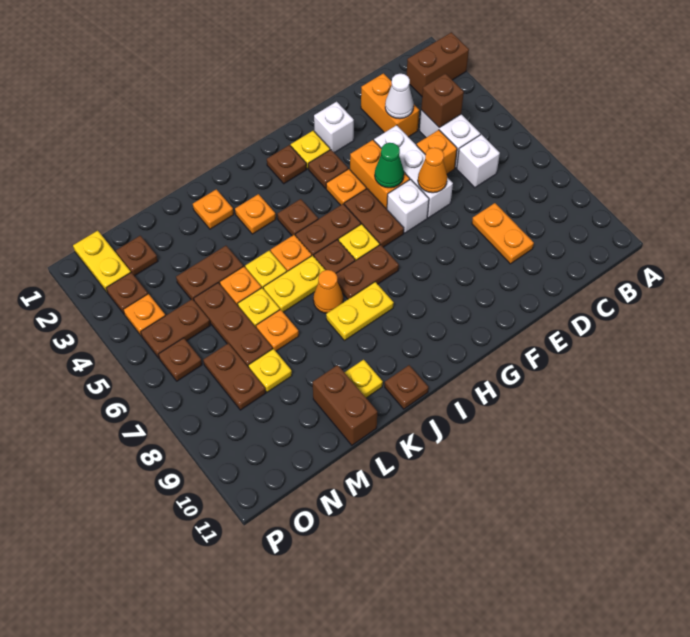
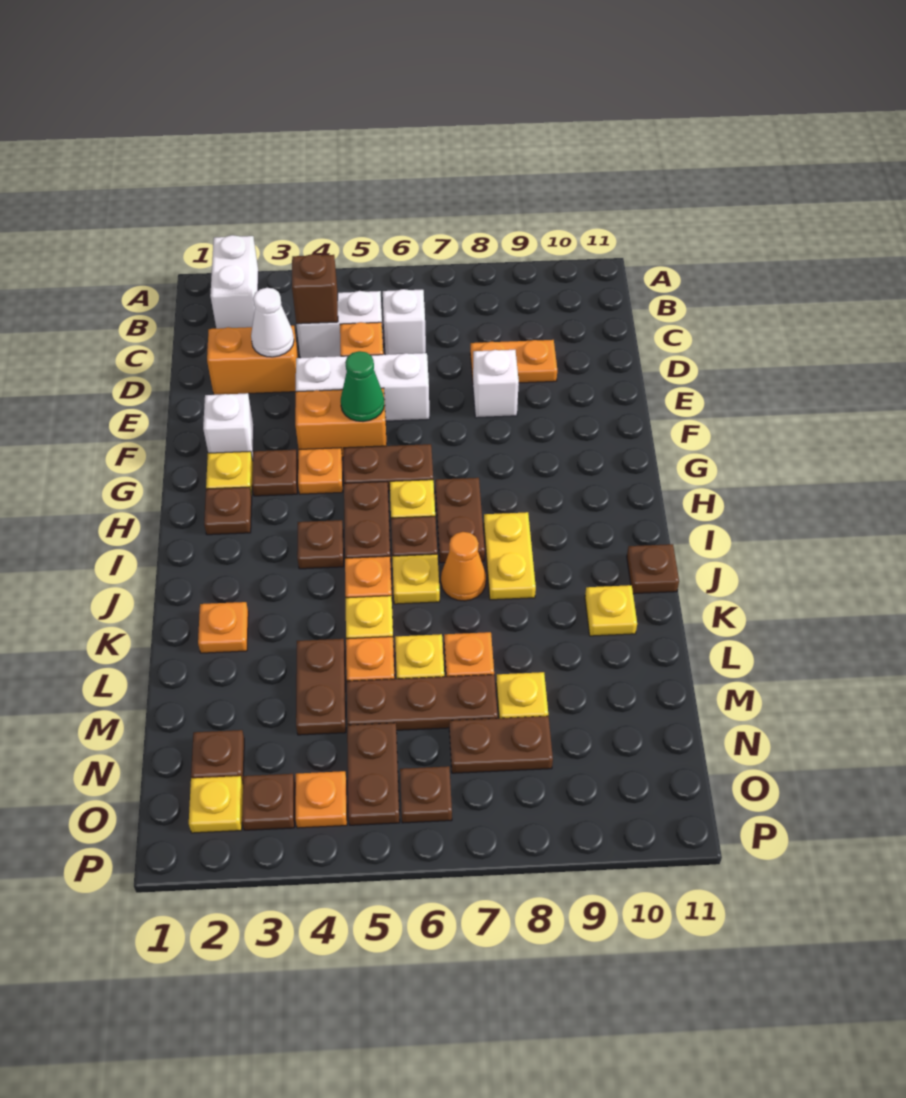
brown 1x2 brick [407,32,469,96] -> white 1x2 brick [210,235,259,329]
orange 1x1 cone [418,148,447,193] -> none
white 1x1 brick [387,179,429,233] -> white 1x1 brick moved to [473,350,519,418]
orange 1x1 plate [235,194,276,234] -> none
yellow 1x2 plate [263,256,325,312] -> yellow 1x1 plate [392,554,440,604]
brown 1x2 brick [313,365,377,445] -> none
yellow 1x2 plate [73,231,131,292] -> yellow 1x1 plate [189,776,243,833]

